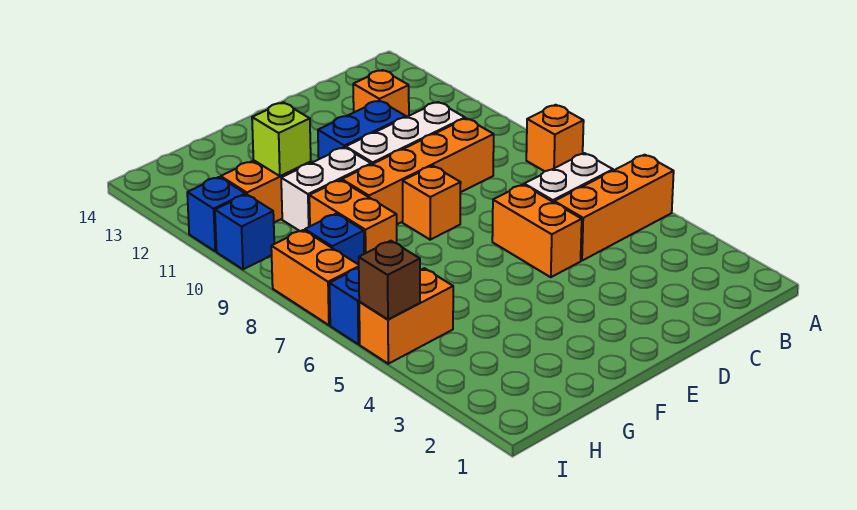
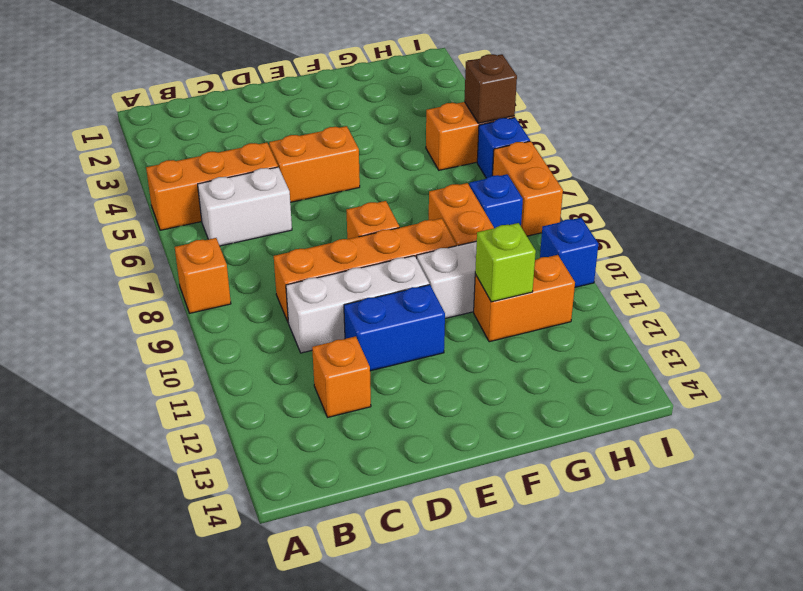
orange 1x2 brick [492,185,582,277] -> orange 1x2 brick turned to [269,126,360,202]
blue 1x1 brick [187,177,245,251] -> none

